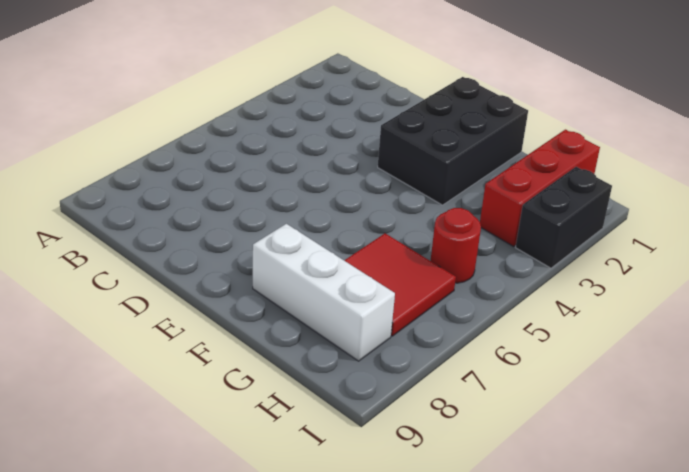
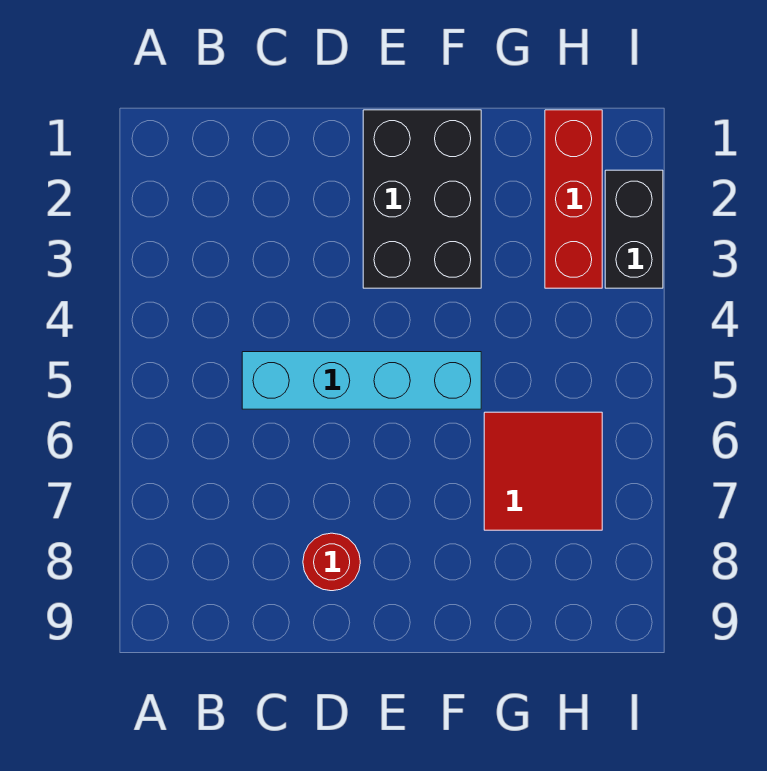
none -> cyan 1x4 brick [242,352,481,409]
white 1x3 brick [253,224,395,361] -> none
red 1x1 round brick [431,208,481,283] -> red 1x1 round brick moved to [303,533,360,591]

